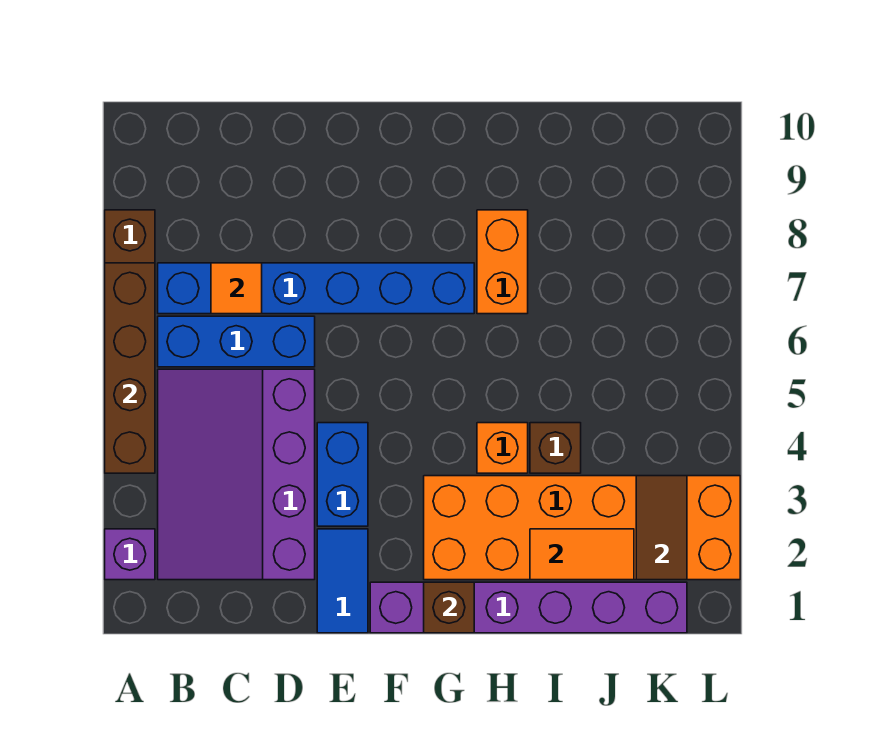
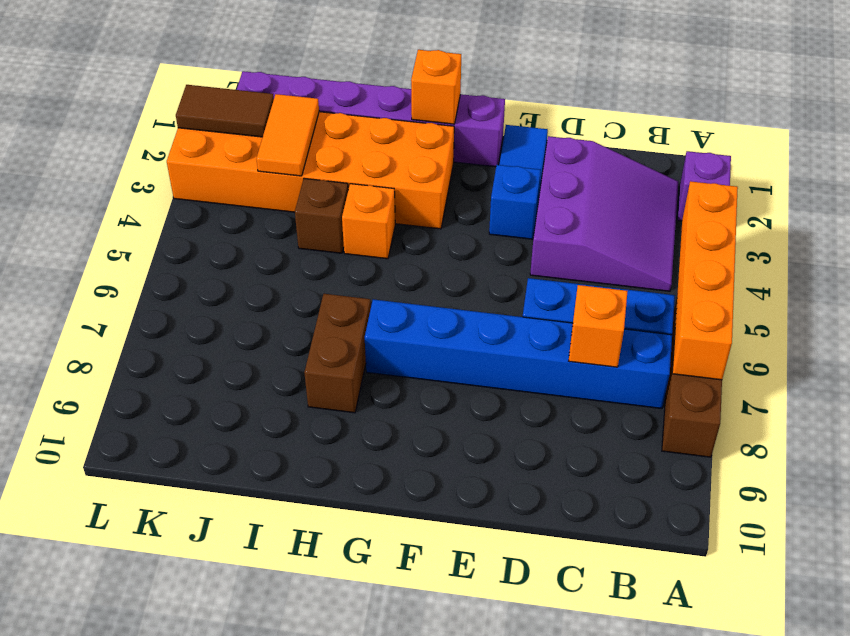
brown 1x4 brick [105,263,155,473] -> orange 1x4 brick [672,181,738,380]
purple 3x4 slope [158,369,315,580] -> purple 3x3 slope [530,136,678,291]
orange 1x1 tile [211,263,262,314] -> orange 1x1 brick [569,285,628,367]
blue 1x2 brick [317,423,368,526] -> blue 1x1 brick [489,165,541,239]
brown 1x1 brick [424,582,474,633] -> orange 1x1 brick [411,50,461,124]
orange 1x2 brick [477,210,528,314] -> brown 1x2 brick [304,294,371,413]
orange 1x2 tile [530,529,634,580] -> orange 1x2 tile turned to [256,94,319,176]
brown 1x2 tile [636,476,687,580] -> brown 1x2 tile turned to [176,85,274,137]

